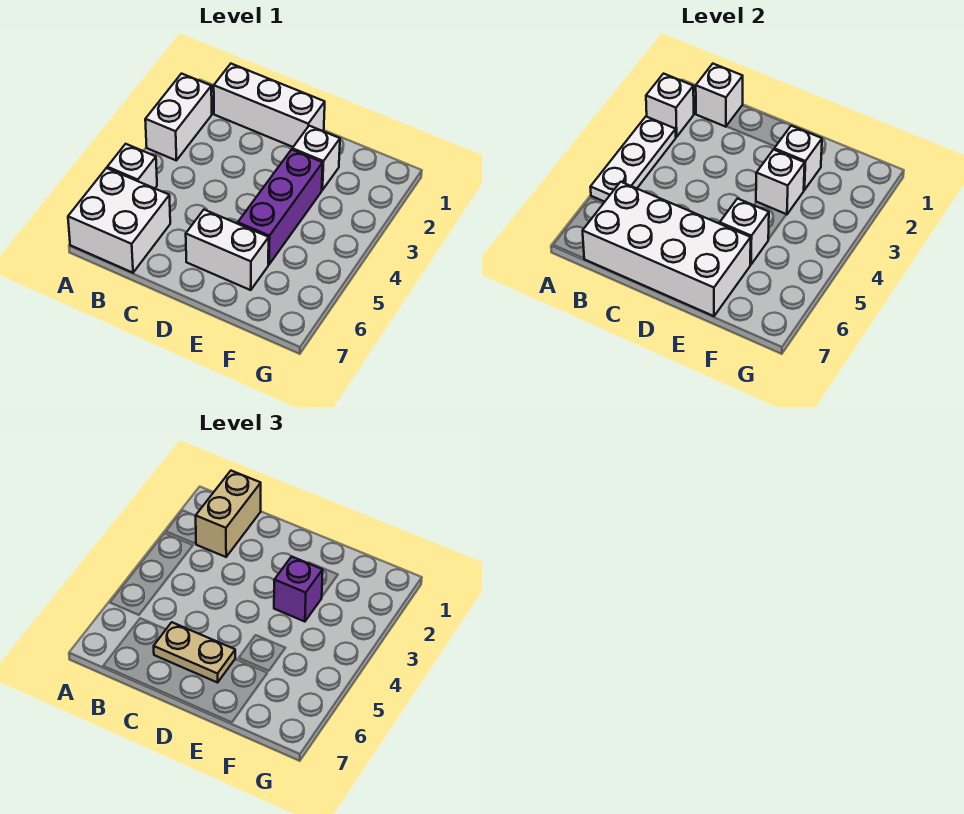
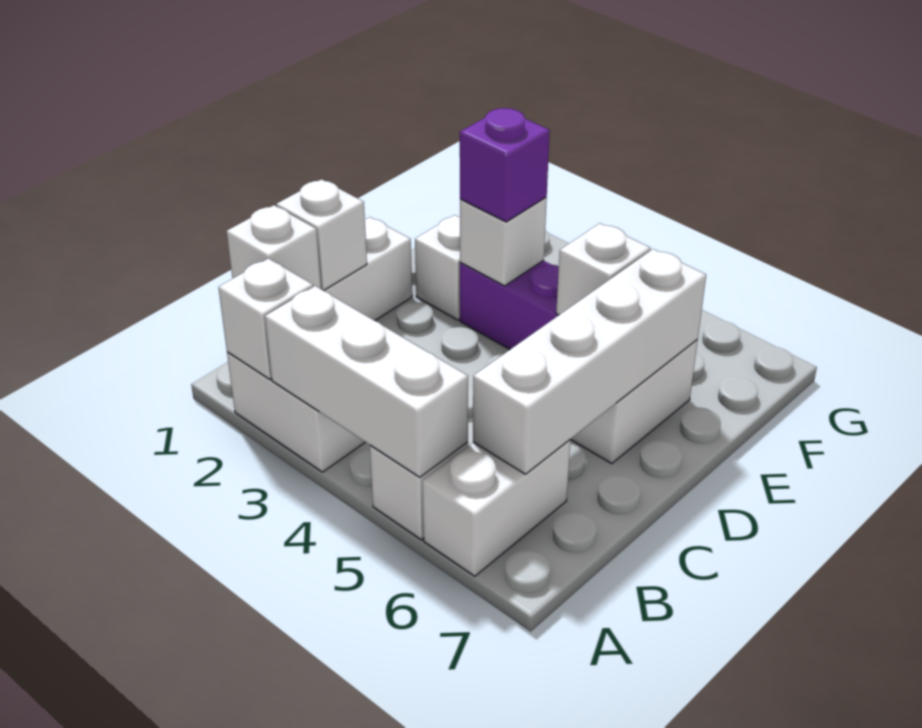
white 1x3 plate [591,117,676,202] -> white 1x3 brick [265,286,468,477]
white 2x2 brick [68,168,170,273] -> white 1x2 brick [422,440,570,576]
tan 1x2 brick [196,471,261,557] -> none
white 2x4 brick [583,182,751,316] -> white 1x4 brick [473,249,706,474]
tan 1x2 plate [154,622,235,683] -> none
white 1x1 brick [774,126,822,190] -> white 1x1 brick moved to [276,179,367,291]

